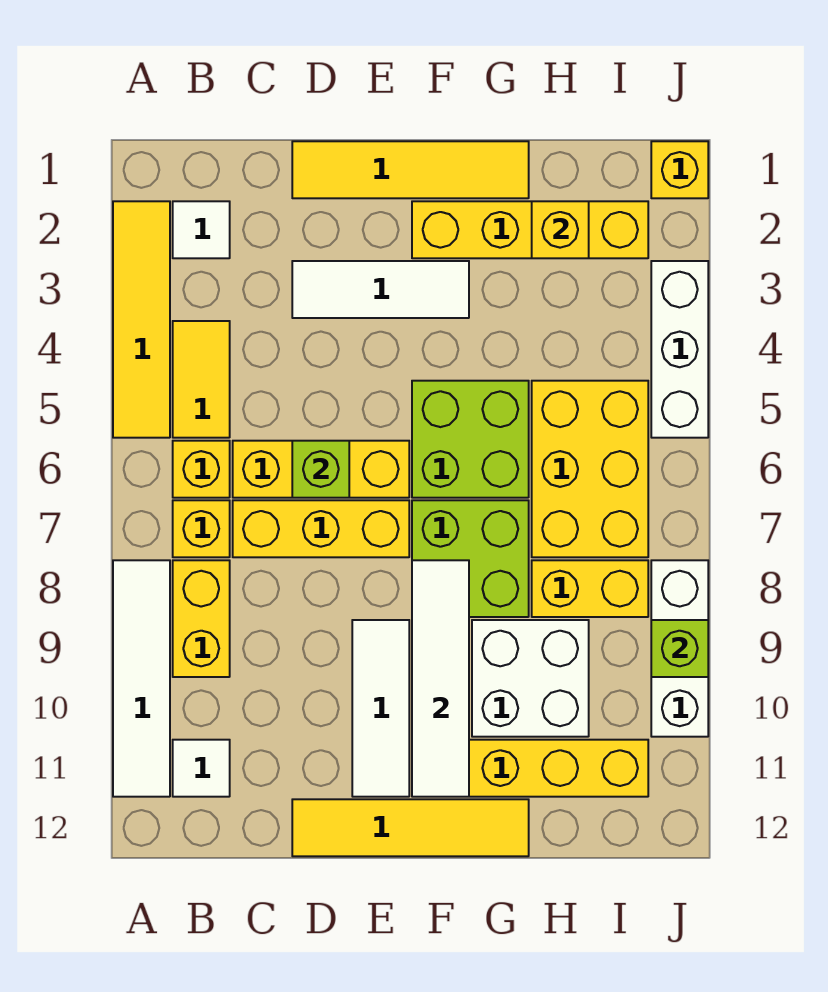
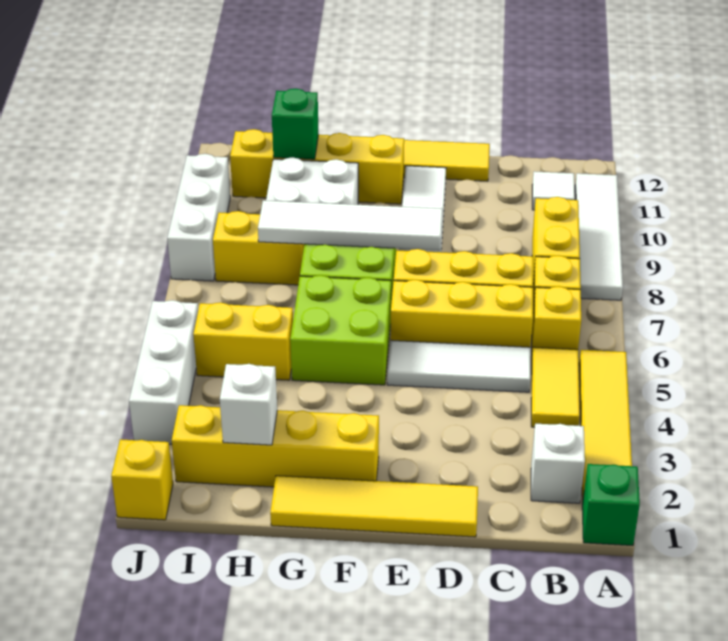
none -> green 1x1 brick [582,464,640,545]
white 1x1 tile [173,201,230,258] -> white 1x1 brick [531,424,585,503]
white 1x3 tile [292,261,469,318] -> white 1x3 tile moved to [387,340,531,392]
lime 1x1 brick [292,441,349,498] -> none
white 1x4 tile [412,560,469,797] -> white 1x4 tile turned to [258,200,443,250]
yellow 1x1 brick [532,201,589,258] -> white 1x1 brick [220,364,277,445]
yellow 2x3 brick [532,381,648,557] -> yellow 1x2 brick [193,302,293,380]
none -> green 1x1 brick [272,89,319,159]
lime 1x1 brick [651,620,708,677] -> none

